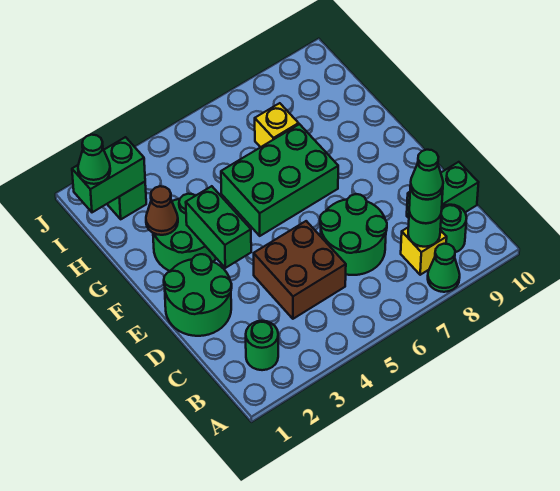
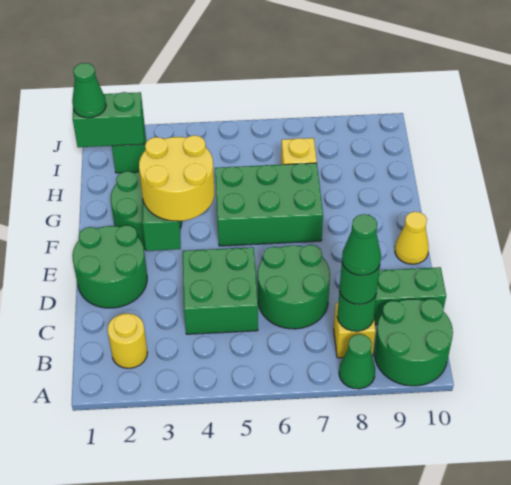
green 1x1 round brick [246,321,278,370] -> yellow 1x1 round brick [107,313,147,368]
green 1x1 round brick [440,205,467,252] -> green 2x2 round brick [374,299,453,386]
brown 2x2 brick [254,221,346,319] -> green 2x2 brick [183,247,258,334]
none -> yellow 2x2 round brick [139,135,215,221]
none -> yellow 1x1 cone [395,212,429,264]
brown 1x1 cone [146,186,178,235] -> none

